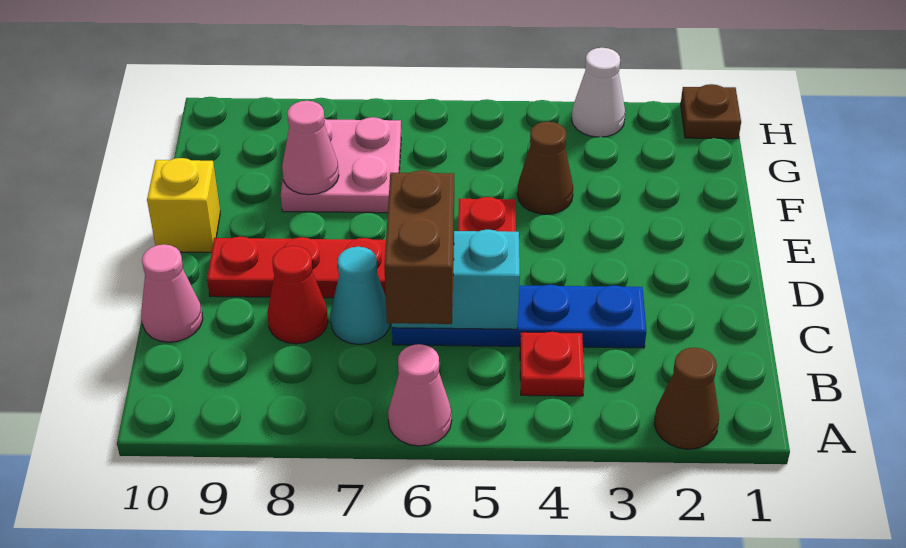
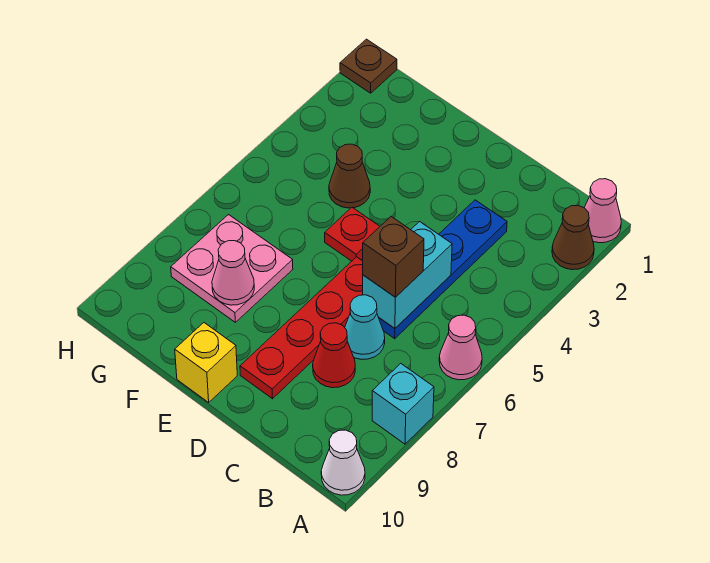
none -> cyan 1x1 brick [372,363,434,444]
red 1x1 plate [520,332,585,396] -> none
brown 1x2 brick [384,170,454,324] -> brown 1x1 brick [363,216,424,297]
pink 1x1 cone [141,244,203,342] -> pink 1x1 cone moved to [584,179,621,243]
white 1x1 cone [572,48,625,137] -> white 1x1 cone moved to [321,430,365,495]

